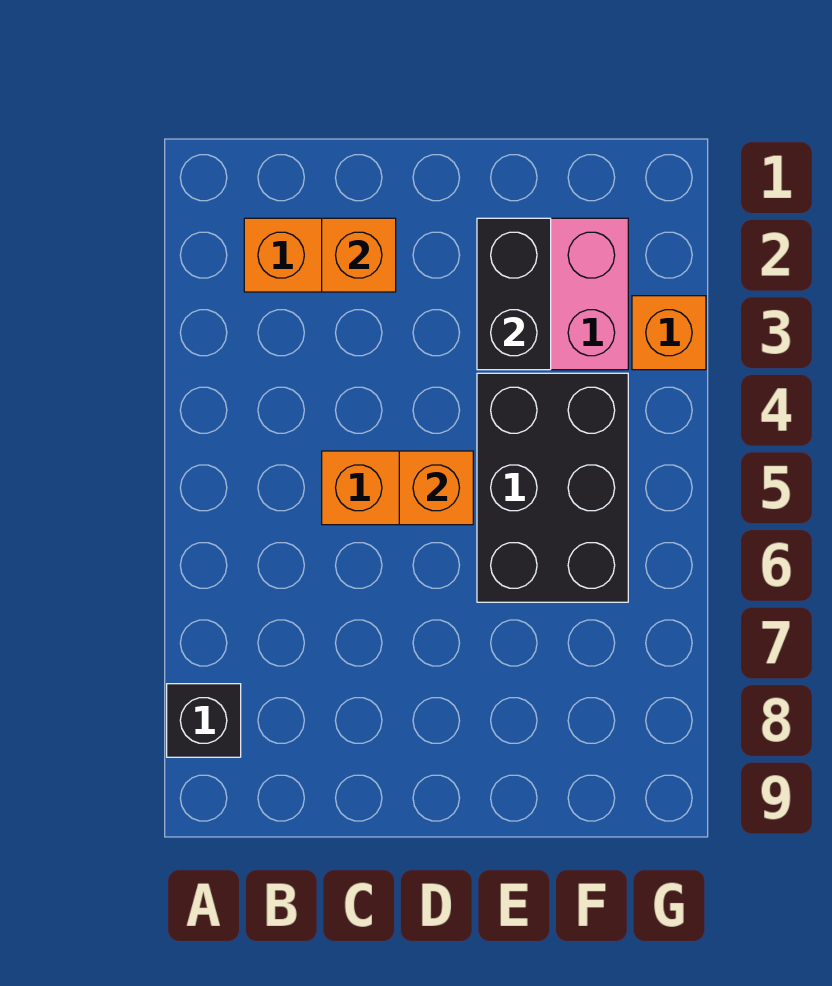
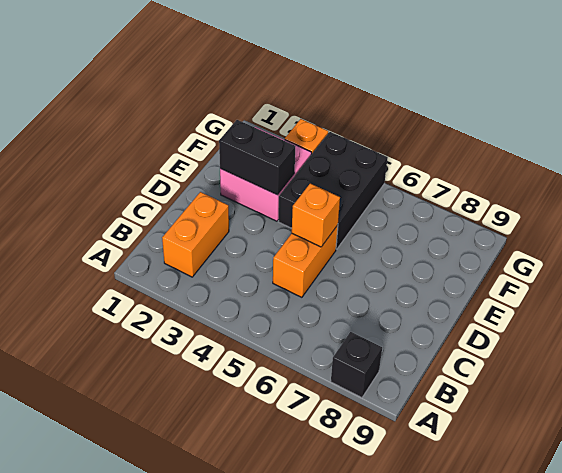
orange 1x1 brick [322,218,396,292] -> none
black 2x3 brick [477,373,628,602] -> black 2x3 brick turned to [278,132,388,249]

